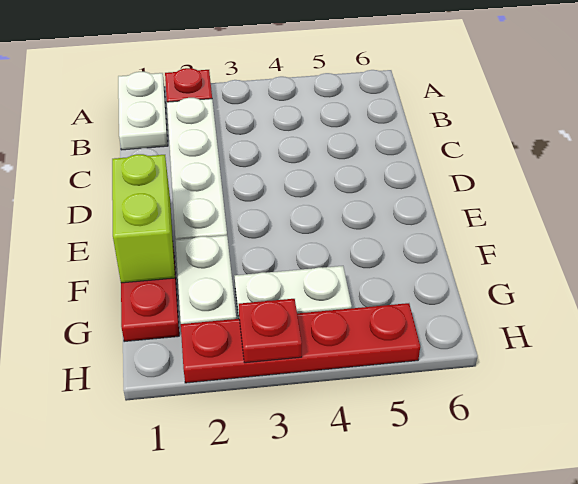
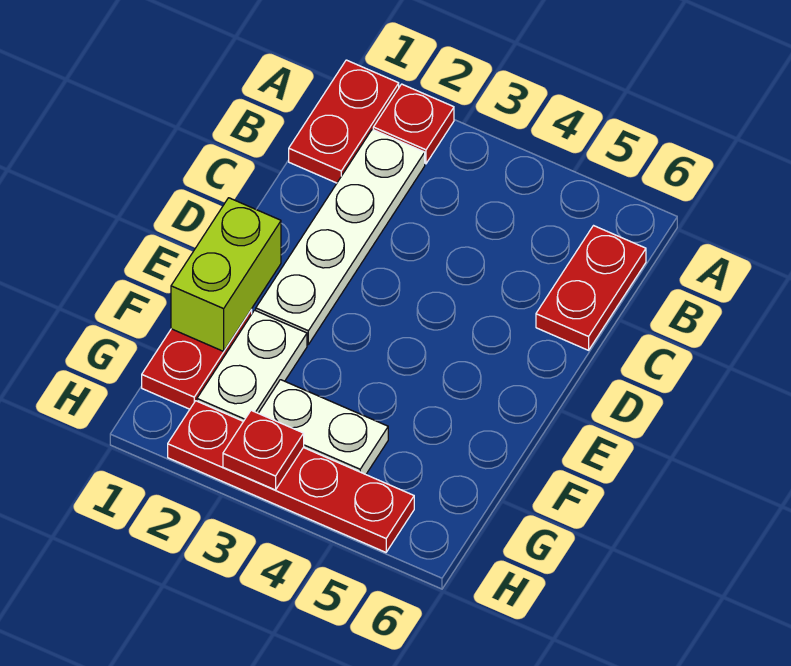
white 1x2 plate [118,72,168,150] -> red 1x2 plate [289,60,399,183]
none -> red 1x2 plate [536,226,646,350]

